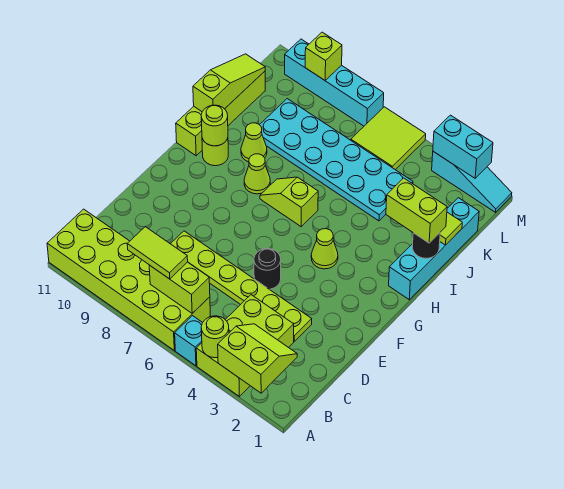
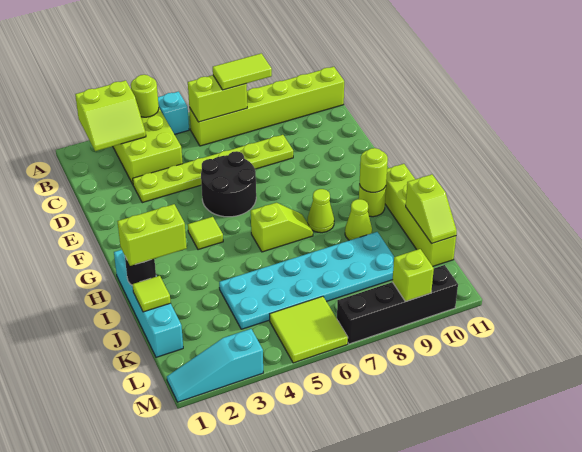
lime 2x6 brick [47,209,210,351] -> lime 1x6 brick [189,67,344,146]
black 1x1 round brick [254,249,281,289] -> black 2x2 round brick [201,151,256,217]
lime 1x1 cone [311,229,338,269] -> lime 1x1 tile [188,217,223,250]
lime 1x3 slope [193,54,265,111] -> lime 1x2 slope [406,174,457,243]
cyan 1x2 brick [433,115,493,178] -> none
cyan 1x4 brick [285,39,384,126] -> black 1x4 brick [337,265,458,344]

